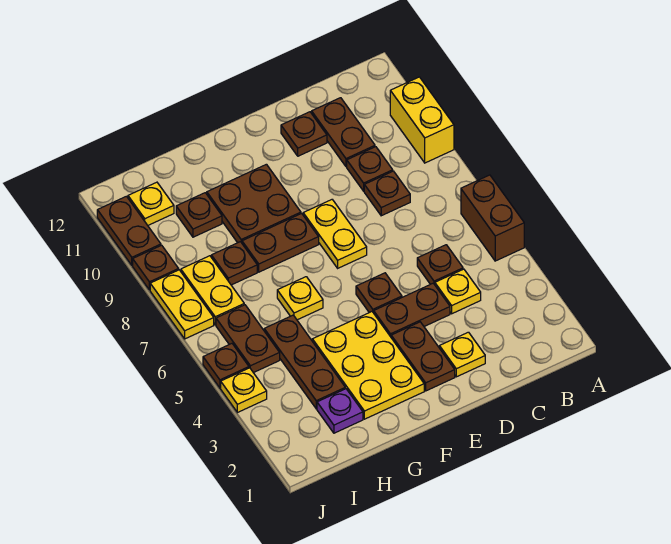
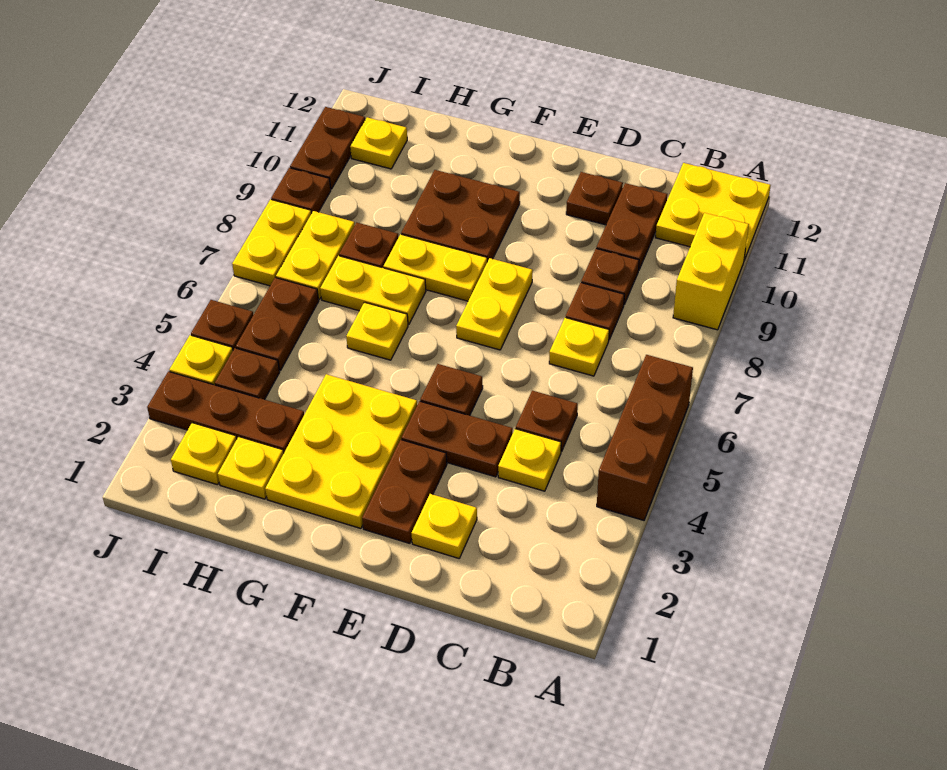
brown 1x2 brick [461,175,524,261] -> brown 1x3 brick [597,355,693,520]
none -> yellow 2x2 plate [655,163,771,260]
none -> yellow 1x1 plate [549,318,609,376]
brown 1x2 plate [242,213,319,272] -> yellow 1x2 plate [383,234,487,301]
none -> yellow 1x2 plate [320,256,426,325]
purple 1x1 plate [317,389,363,433] -> yellow 1x1 plate [218,437,284,499]
brown 1x3 plate [264,315,345,409] -> brown 1x3 plate turned to [147,371,304,452]
brown 1x1 plate [176,193,222,237] -> brown 1x1 plate moved to [215,348,280,400]
none -> yellow 1x1 plate [171,423,237,485]

